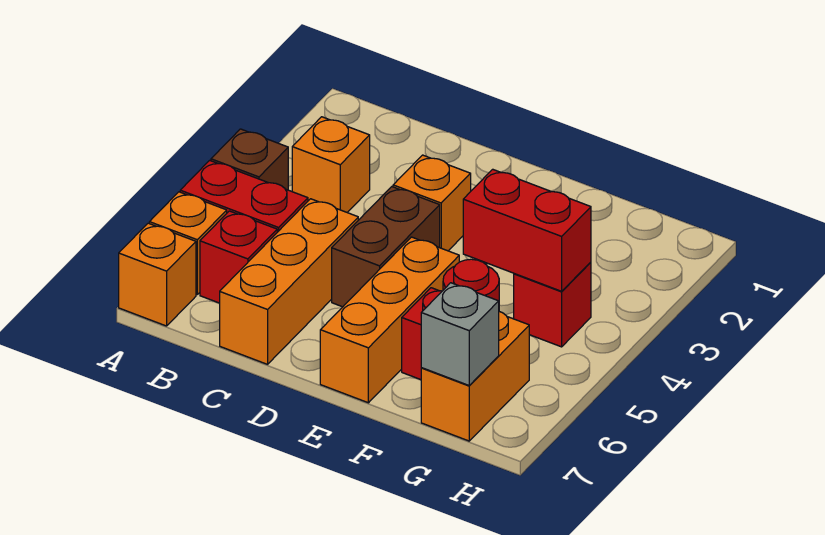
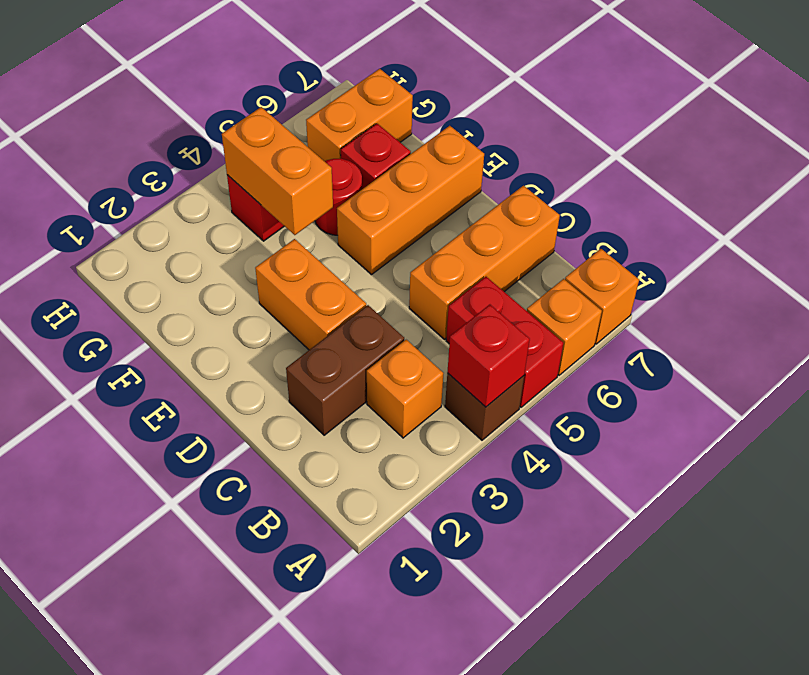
red 1x1 brick [200,211,277,303] -> red 1x1 brick moved to [447,305,530,407]
orange 1x1 brick [393,155,471,251] -> orange 1x2 brick [255,239,366,350]
brown 1x2 brick [332,187,440,307] -> brown 1x2 brick moved to [286,305,404,435]
red 1x2 brick [463,169,591,291] -> orange 1x2 brick [222,107,333,235]
grey 1x1 brick [421,283,499,386] -> none

